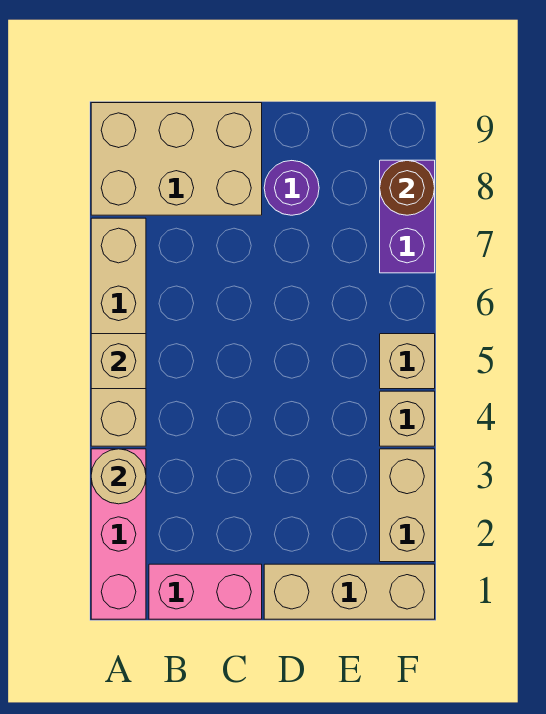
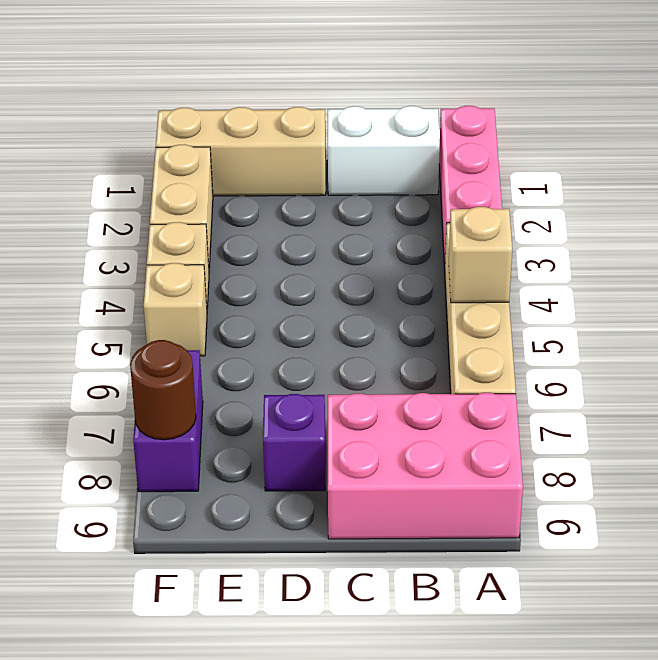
tan 1x1 round brick [91,449,146,504] -> none
tan 2x3 brick [91,103,262,215] -> pink 2x3 brick [328,393,523,539]
pink 1x2 brick [149,564,262,619] -> white 1x2 brick [328,106,440,195]
purple 1x1 round brick [264,161,319,215] -> purple 1x1 brick [263,394,325,491]

